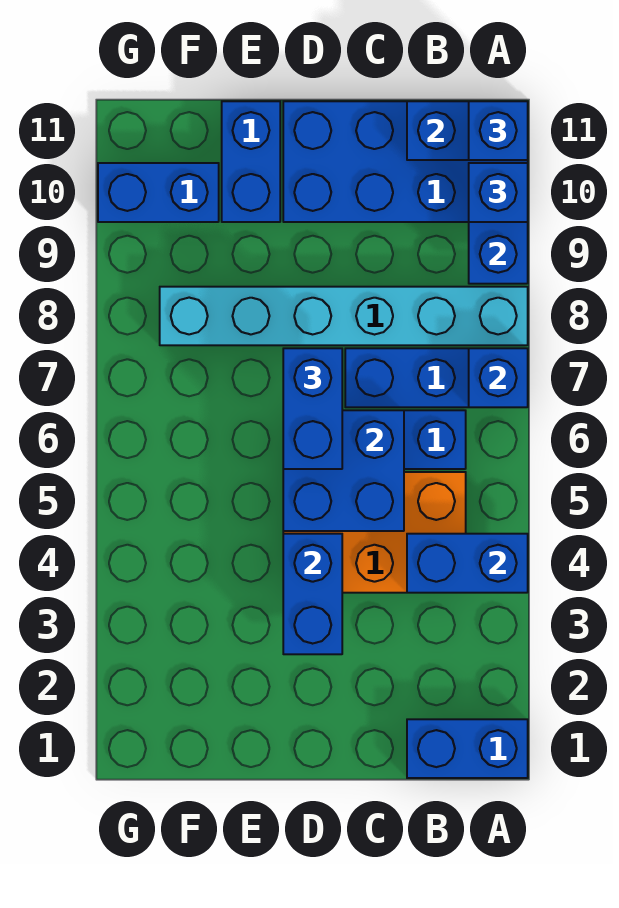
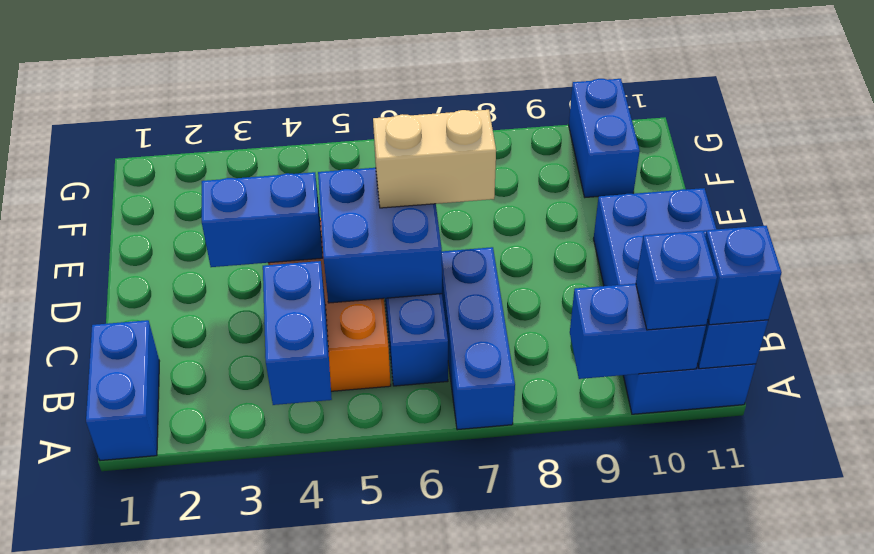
blue 1x1 brick [469,348,528,407] -> none
cyan 1x6 brick [160,287,528,345] -> none
blue 1x2 brick [283,348,342,469] -> tan 1x2 brick [373,110,496,208]
blue 1x2 brick [222,101,280,222] -> none

